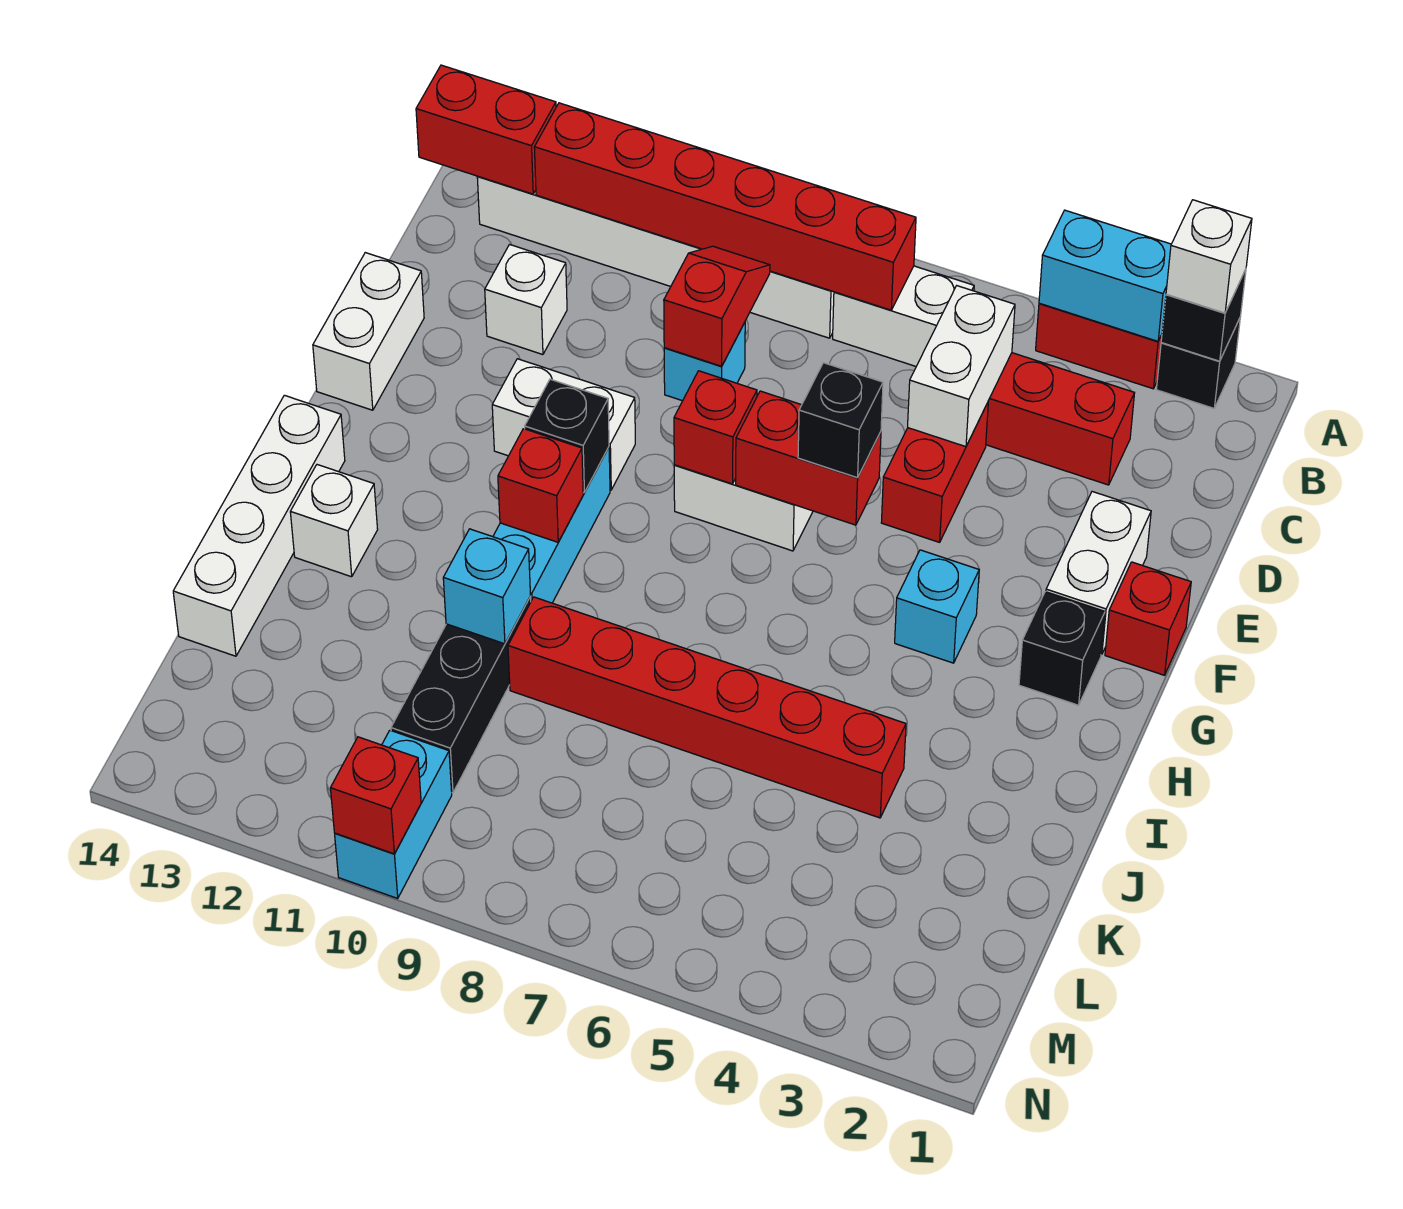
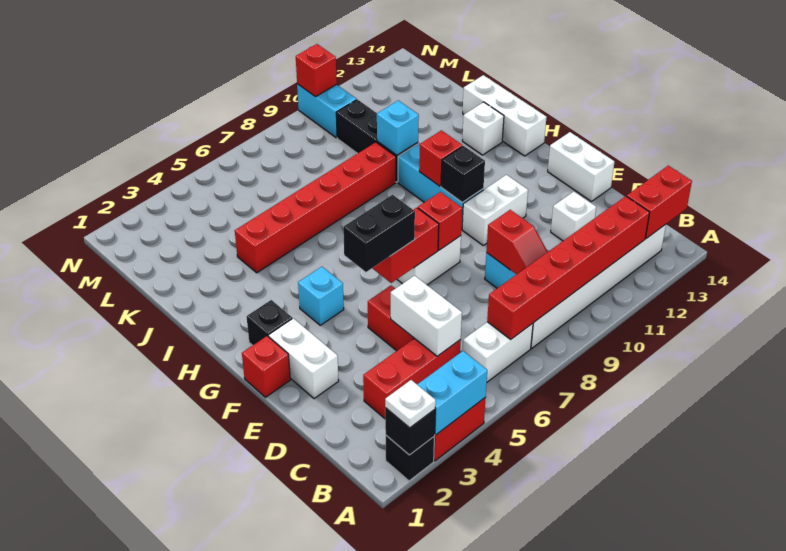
white 1x1 brick [1166,200,1252,313] -> white 1x1 plate [385,380,436,428]
black 1x1 brick [798,363,883,478] -> black 1x2 brick [343,195,415,272]
white 1x4 brick [173,395,345,656] -> white 1x3 brick [463,75,547,156]

